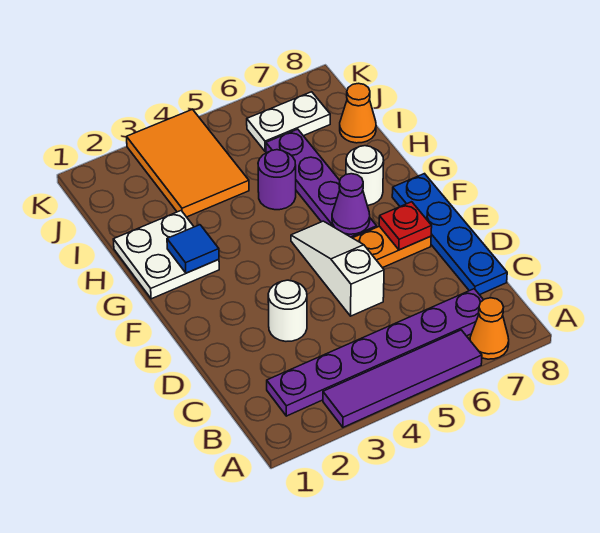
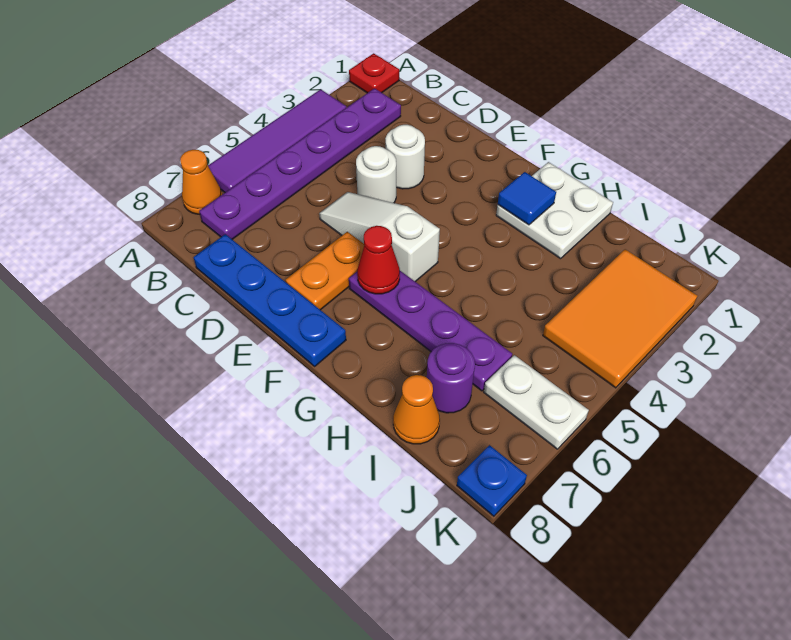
white 1x3 slope [291,221,384,316] -> white 1x3 slope turned to [319,192,440,282]
red 1x1 plate [379,202,432,250] -> red 1x1 plate moved to [349,53,399,93]
purple 1x1 cone [332,174,370,234] -> red 1x1 cone [357,226,400,294]
white 1x1 round brick [346,146,384,205] -> white 1x1 round brick moved to [356,146,396,203]
purple 1x1 round brick [258,150,296,210] -> purple 1x1 round brick moved to [427,343,475,413]
orange 2x3 tile [127,109,249,217] -> orange 2x3 tile turned to [543,249,697,388]
white 1x2 plate [247,92,330,152] -> white 1x2 plate turned to [484,355,589,449]
none -> blue 1x1 plate [457,445,527,516]

